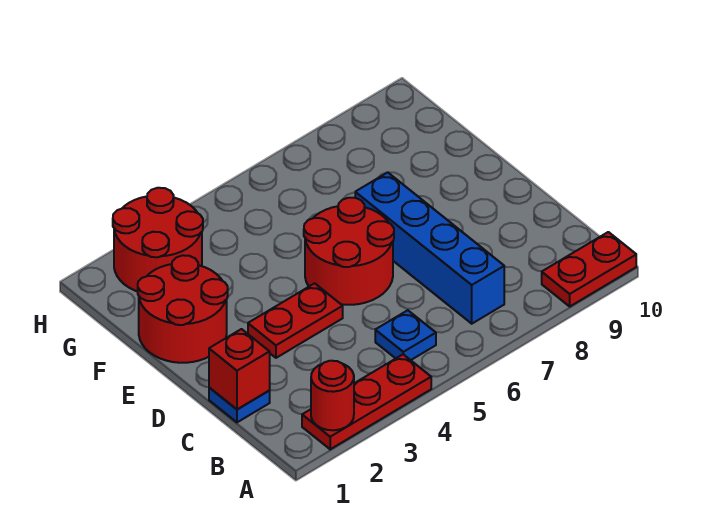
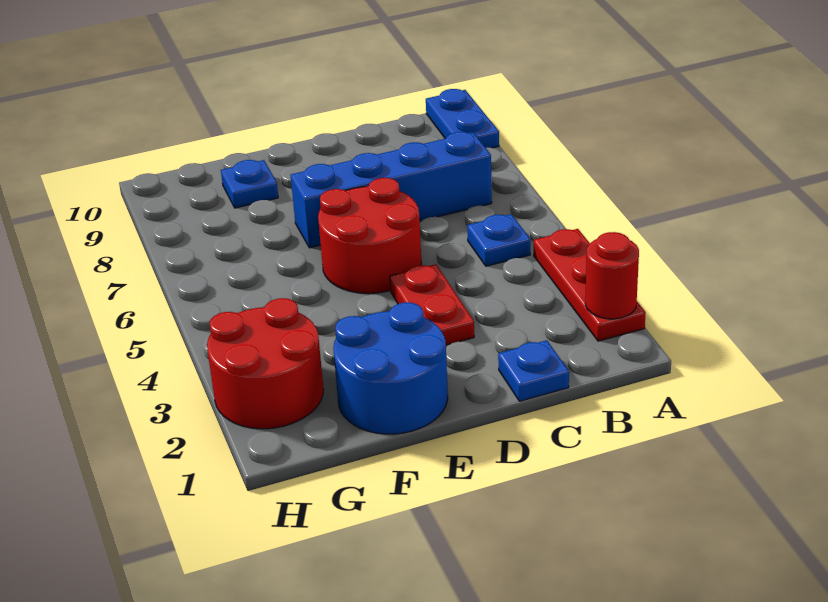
red 1x2 plate [542,232,636,306] -> blue 1x2 plate [426,89,499,148]
red 1x1 brick [209,329,270,409] -> none
red 2x2 round brick [138,255,228,363] -> blue 2x2 round brick [333,302,448,434]
none -> blue 1x1 plate [221,160,278,208]

